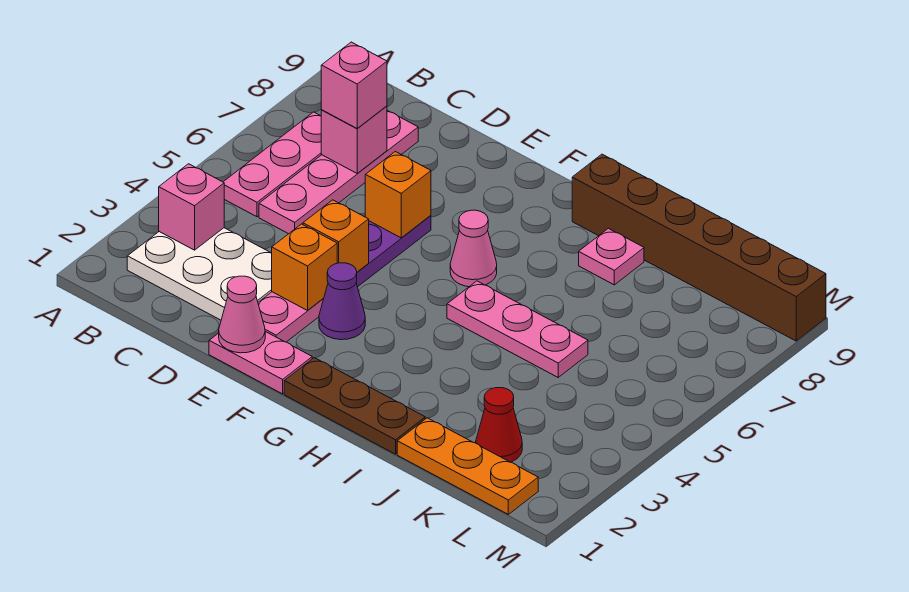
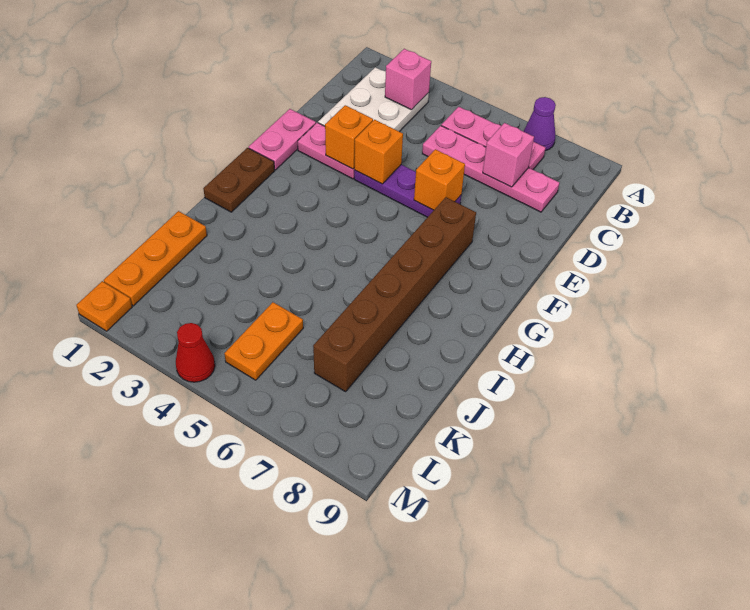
pink 1x1 brick [321,42,387,129] -> none
pink 1x1 cone [219,276,265,353] -> none
purple 1x1 cone [319,263,365,340] -> purple 1x1 cone moved to [524,97,556,151]
brown 1x3 plate [284,358,425,454] -> brown 1x2 plate [203,148,275,212]
pink 1x1 cone [450,210,497,287] -> none
pink 1x3 plate [447,281,588,377] -> none
brown 1x6 brick [572,154,826,341] -> brown 1x6 brick moved to [313,197,476,392]
pink 1x1 plate [579,228,644,285] -> none
red 1x1 cone [476,388,522,462] -> red 1x1 cone moved to [176,323,215,382]
none -> orange 1x2 plate [224,302,303,380]
none -> orange 1x1 plate [76,281,132,331]

